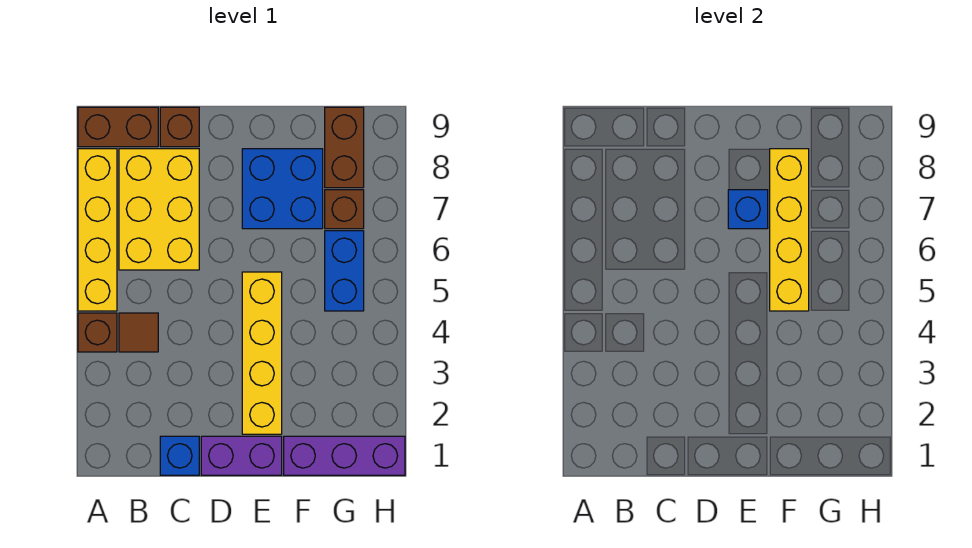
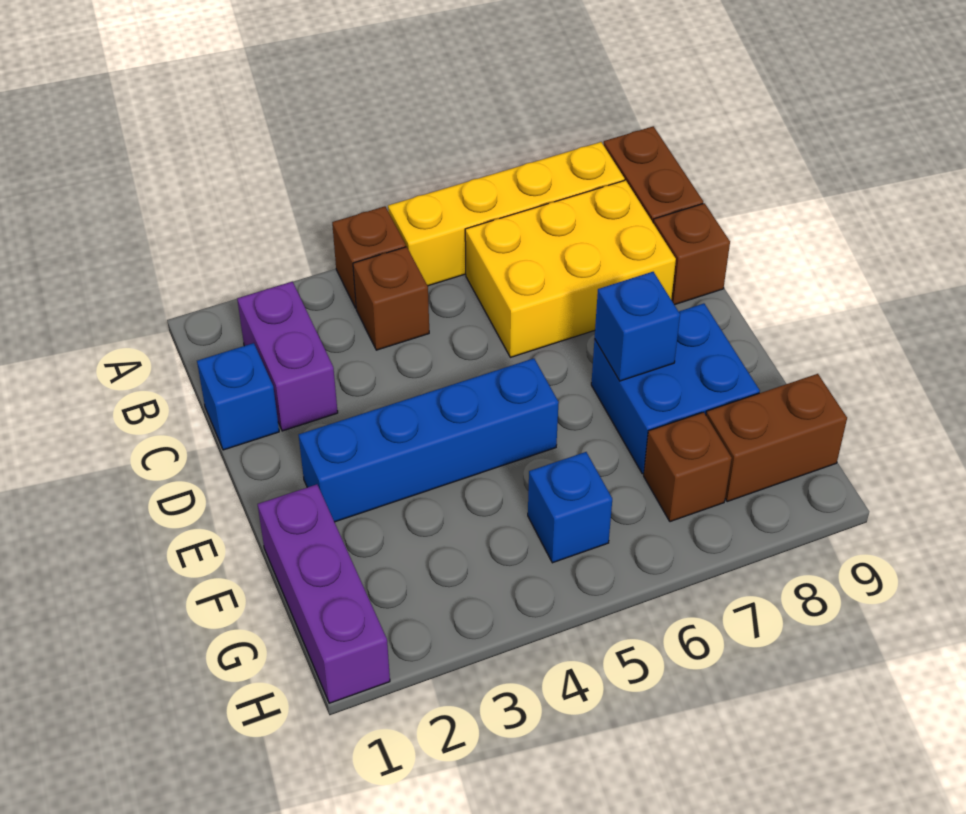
brown 1x1 tile [119,313,158,352] -> brown 1x1 brick [353,247,429,350]
purple 1x2 brick [201,436,282,475] -> purple 1x2 brick moved to [237,282,338,431]
yellow 1x4 brick [242,272,282,434] -> blue 1x4 brick [299,358,559,522]
yellow 1x4 brick [770,149,809,311] -> none
blue 1x2 brick [325,231,364,311] -> blue 1x1 brick [528,452,612,563]

